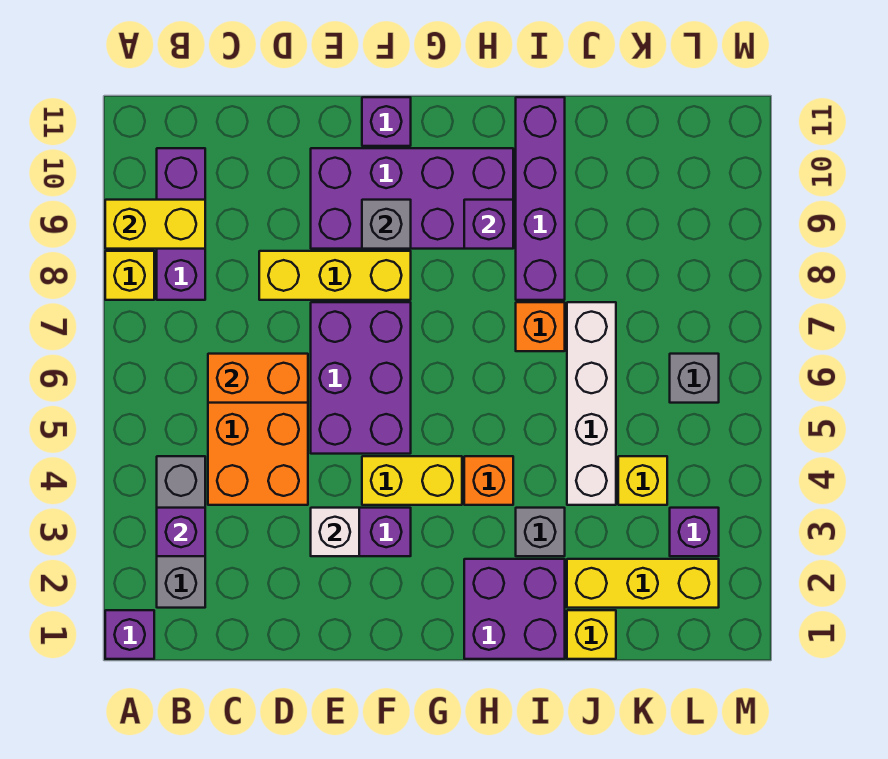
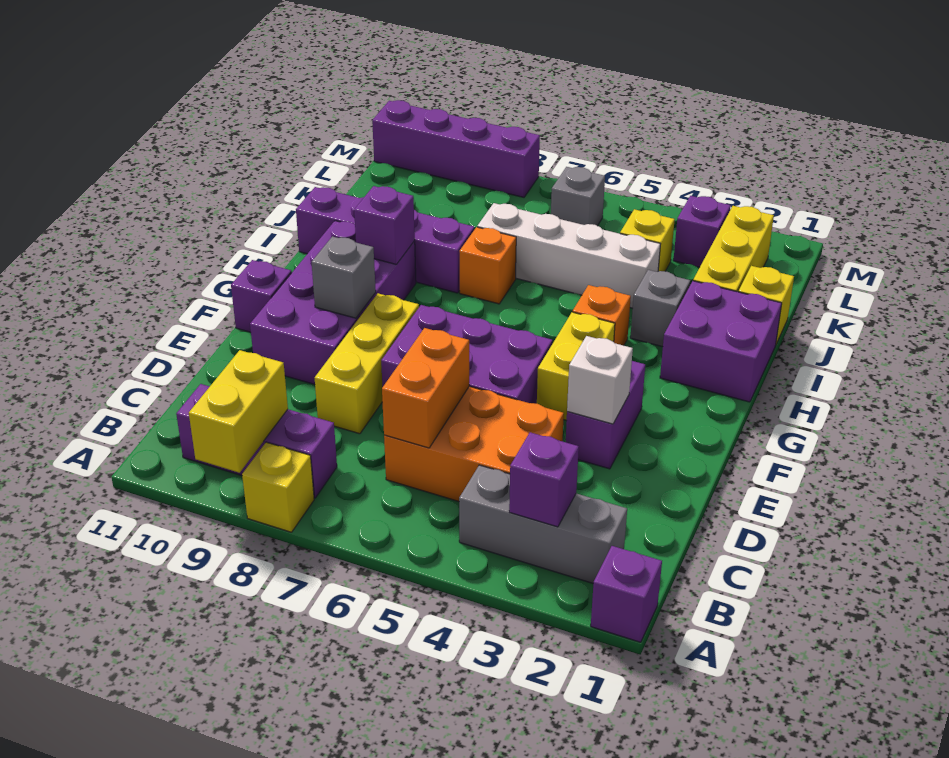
none -> purple 1x4 brick [372,100,540,197]

